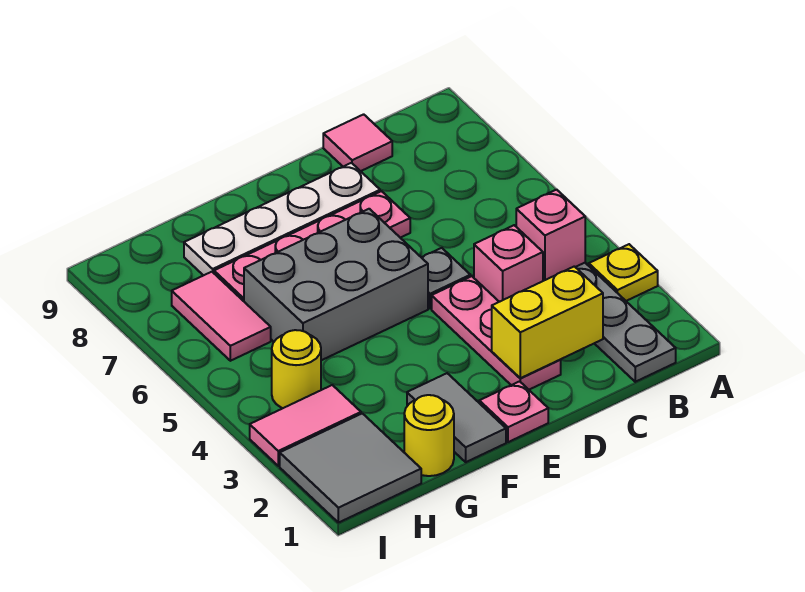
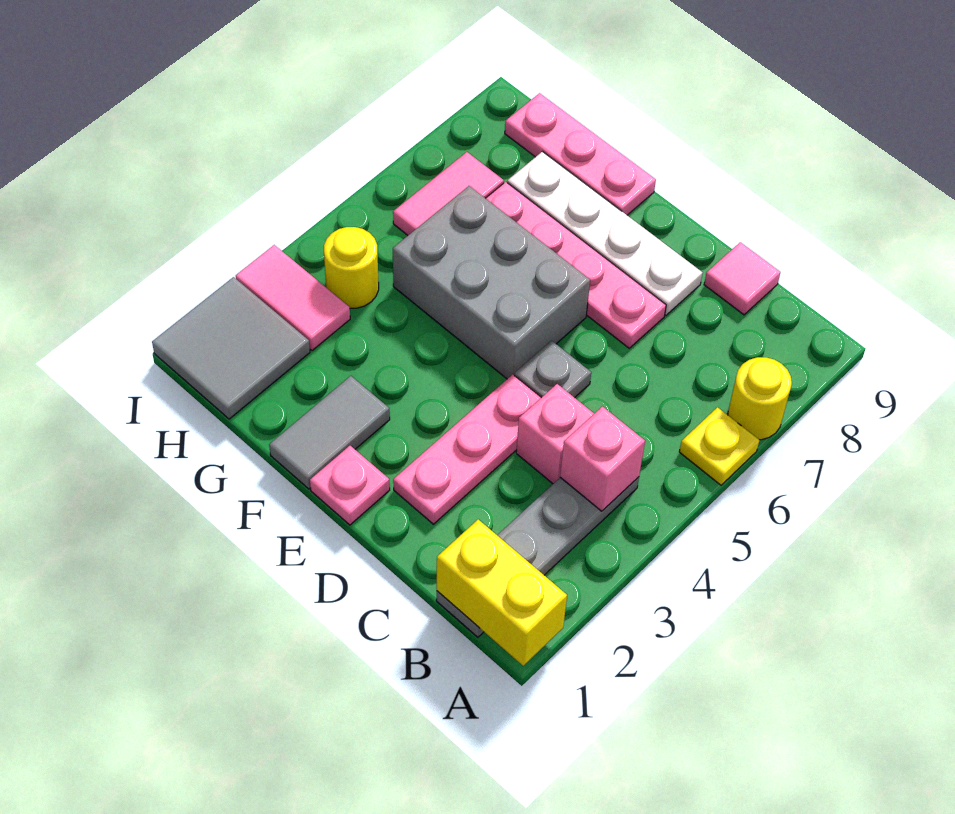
yellow 1x1 plate [589,244,658,301] -> yellow 1x1 plate moved to [679,407,759,485]
yellow 1x2 brick [492,266,603,378] -> yellow 1x2 brick moved to [437,519,567,666]
none -> pink 1x3 plate [505,93,656,215]
yellow 1x1 round brick [404,395,454,476] -> yellow 1x1 round brick moved to [728,357,792,440]

